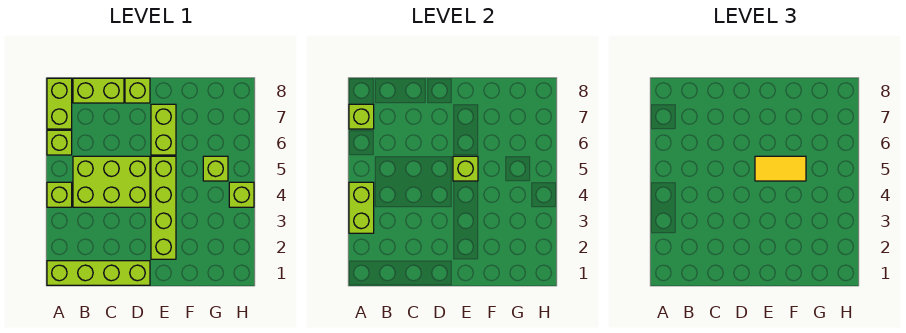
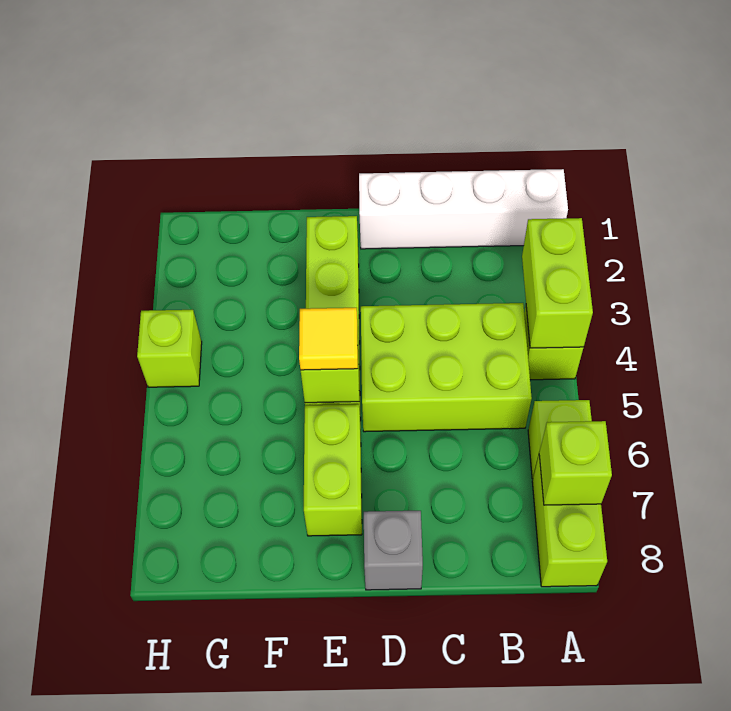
lime 1x4 brick [47,261,150,285] -> white 1x4 brick [359,169,568,249]
lime 1x2 brick [73,78,124,103] -> none
lime 1x1 brick [125,78,150,103] -> grey 1x1 brick [364,511,423,590]
yellow 1x2 tile [755,156,806,181] -> yellow 1x1 tile [299,308,358,370]
lime 1x1 brick [203,156,228,181] -> none

